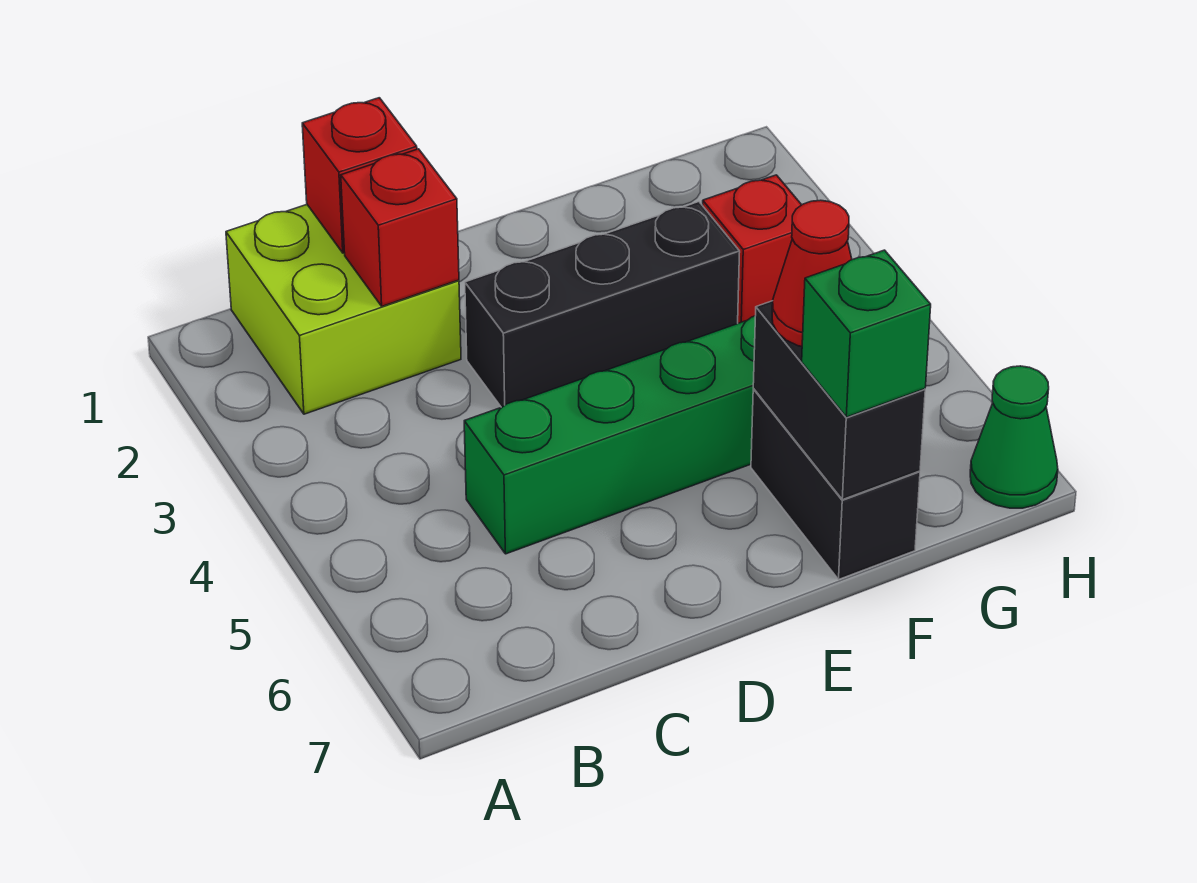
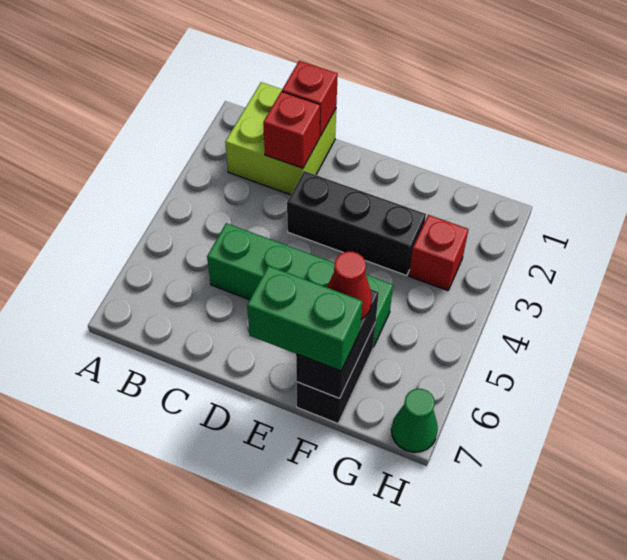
green 1x1 brick [802,250,931,417] -> green 1x2 brick [247,266,362,371]

